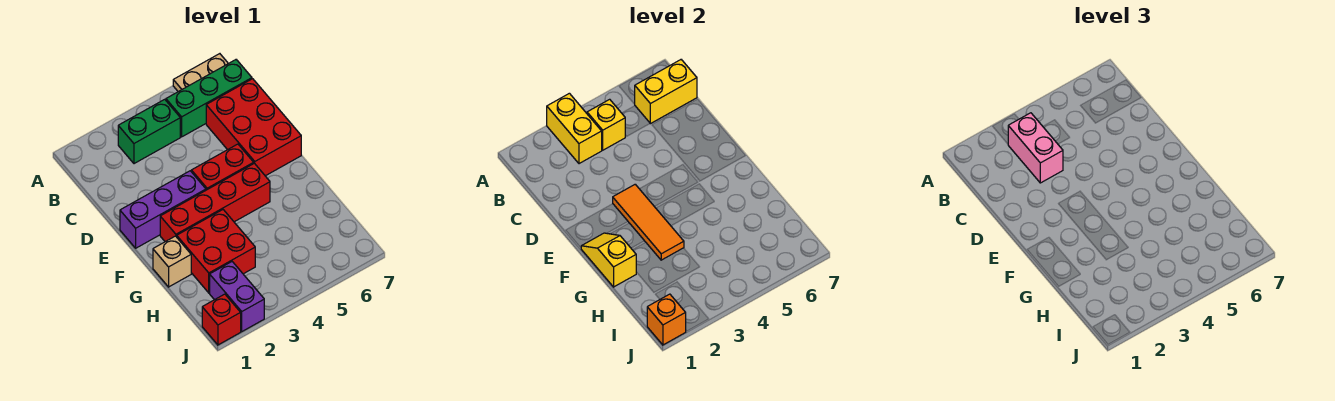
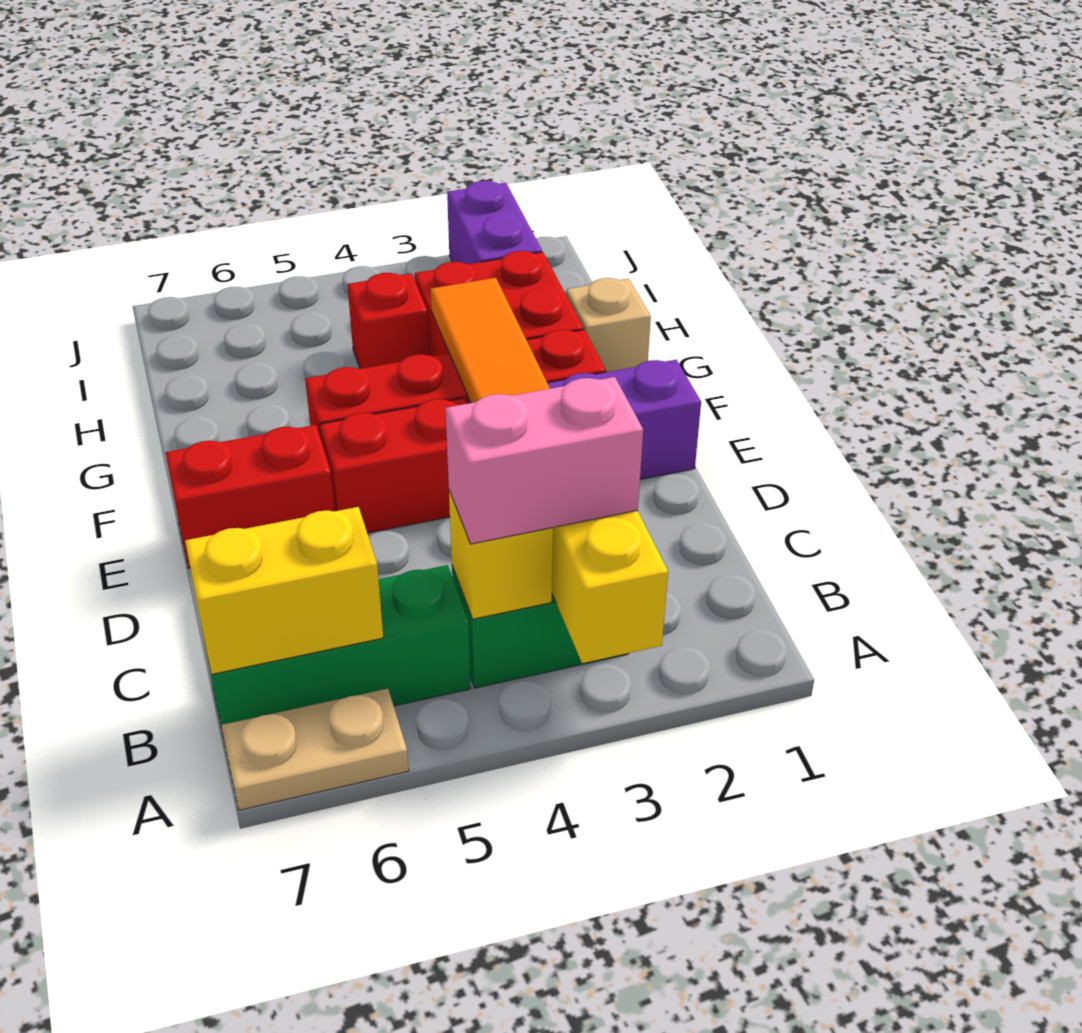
pink 1x2 brick [1008,113,1063,183] -> pink 1x2 brick turned to [446,377,643,544]
red 2x3 brick [206,79,301,176] -> red 1x2 brick [165,425,335,568]
yellow 1x2 slope [581,233,636,287] -> none
red 1x1 brick [202,294,241,345] -> red 1x1 brick moved to [347,273,429,369]
orange 1x1 brick [647,294,686,345] -> none

